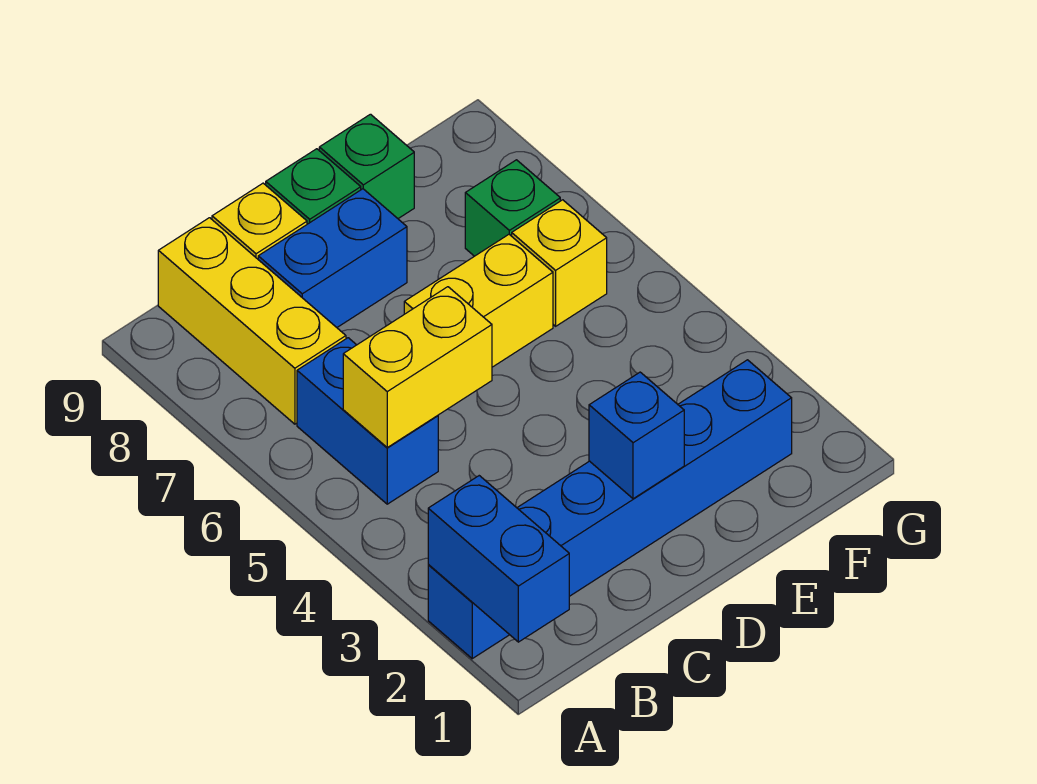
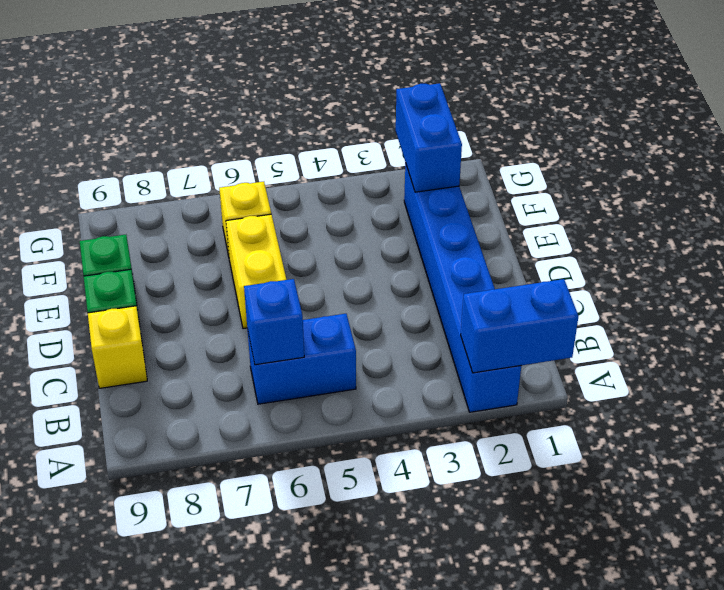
yellow 1x2 brick [343,287,492,447] -> none
yellow 1x3 brick [158,218,346,424] -> none
blue 1x2 brick [258,189,407,327] -> blue 1x2 brick moved to [396,83,462,192]
blue 1x1 brick [589,372,684,499] -> blue 1x1 brick moved to [244,279,304,365]
green 1x1 brick [465,160,560,256] -> none

